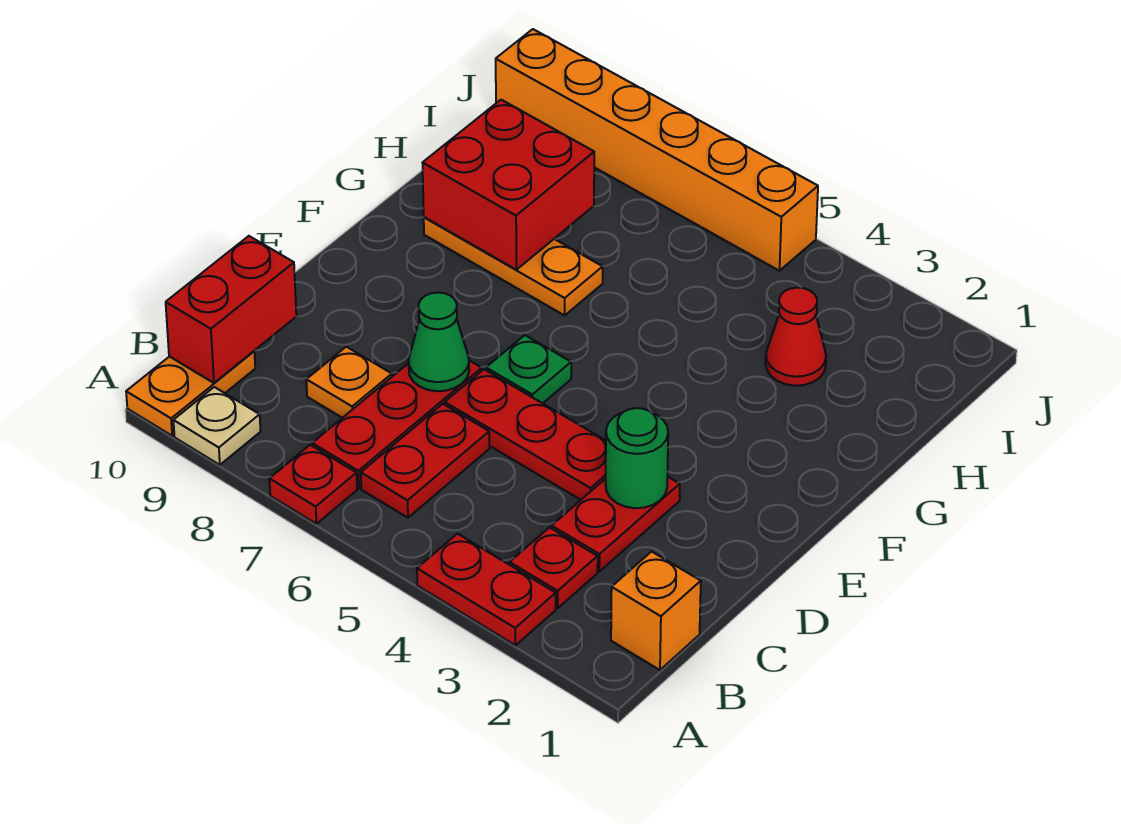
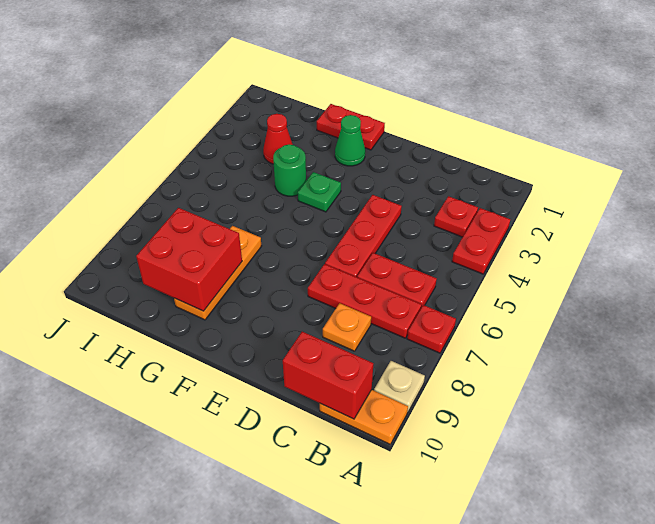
orange 1x1 brick [611,552,701,670] -> none
red 1x2 plate [552,477,680,571] -> red 1x2 plate moved to [317,104,385,150]
green 1x1 round brick [606,408,668,508] -> green 1x1 round brick moved to [273,144,306,196]
green 1x1 cone [409,293,469,391] -> green 1x1 cone moved to [335,115,365,166]
green 1x1 plate [486,335,571,403] -> green 1x1 plate moved to [298,172,341,212]
orange 1x6 brick [496,29,818,271] -> none

